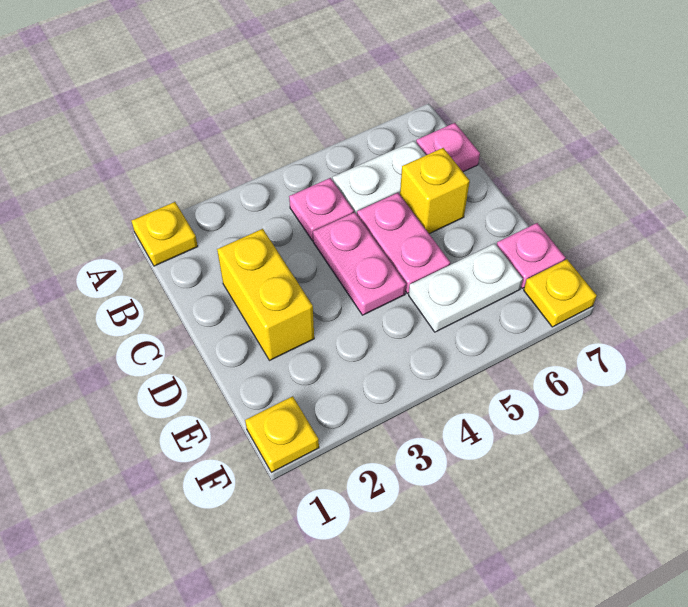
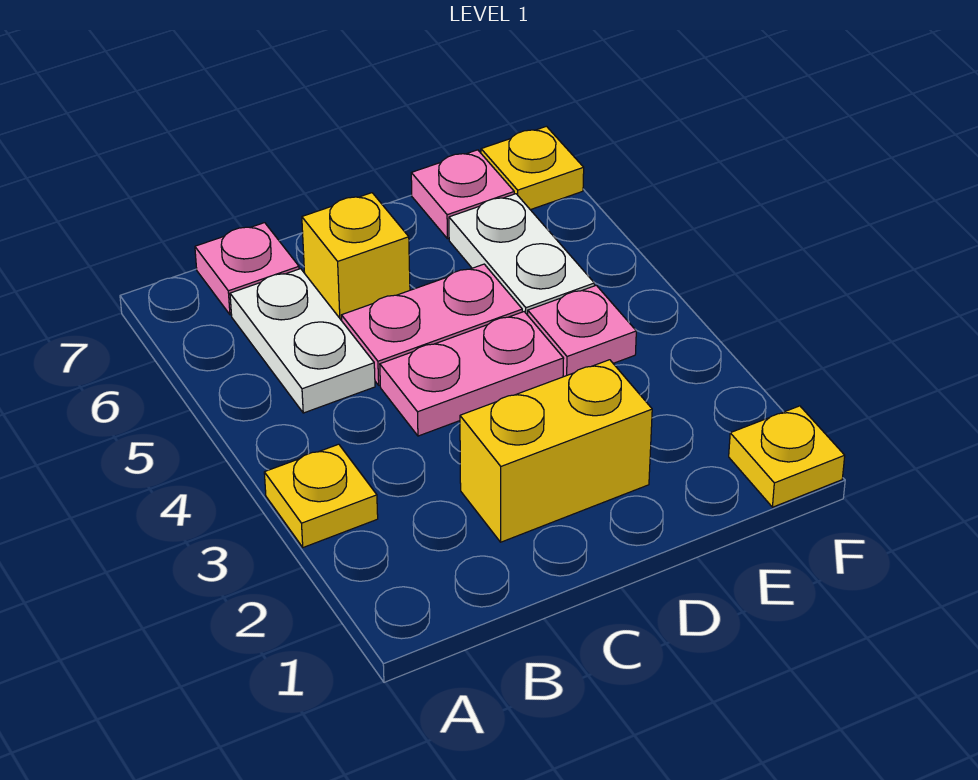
yellow 1x1 plate [132,202,198,266] -> yellow 1x1 plate moved to [264,444,378,547]
pink 1x1 plate [289,178,354,241] -> pink 1x1 plate moved to [528,285,636,377]

